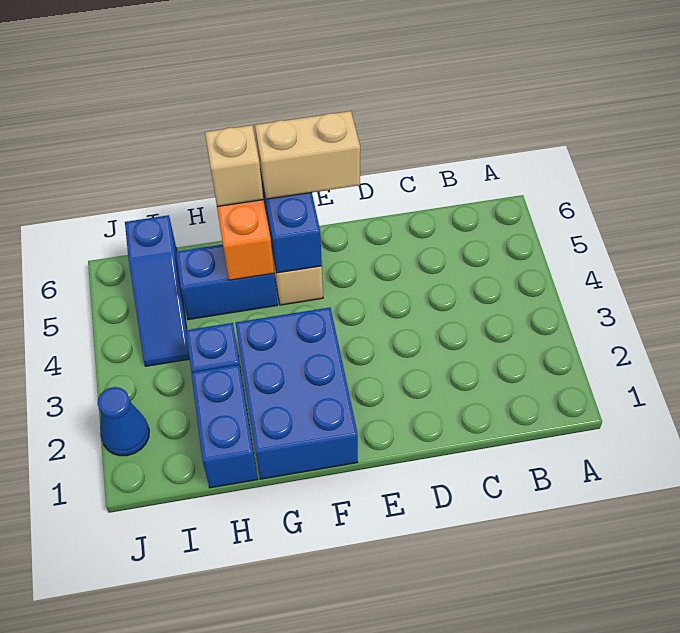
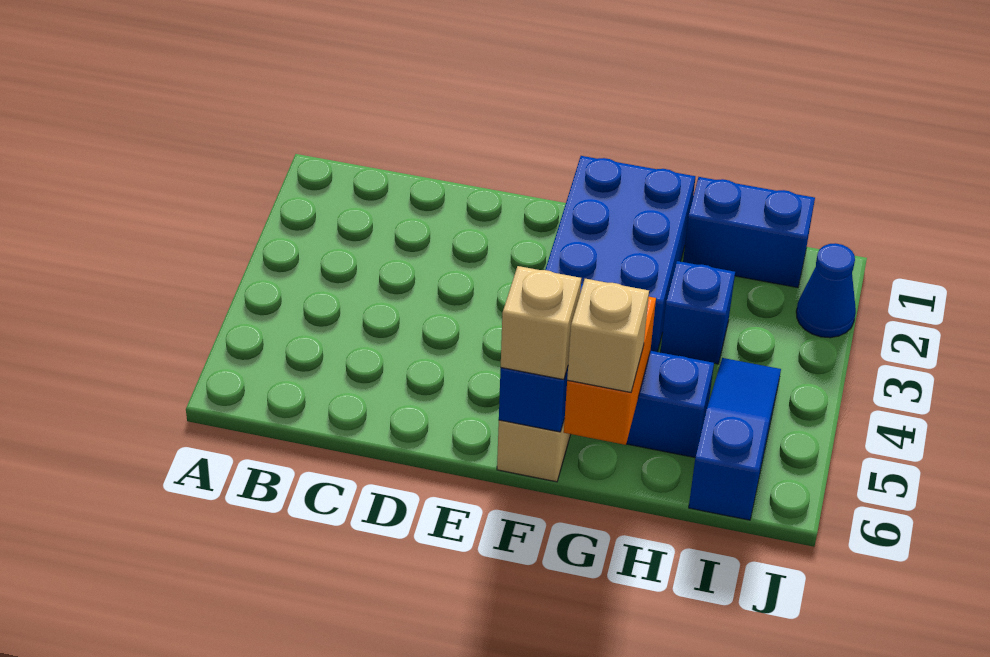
tan 1x2 brick [255,111,360,199] -> tan 1x1 brick [501,266,581,380]
blue 1x2 brick [191,365,257,488] -> blue 1x2 brick turned to [683,177,815,288]

